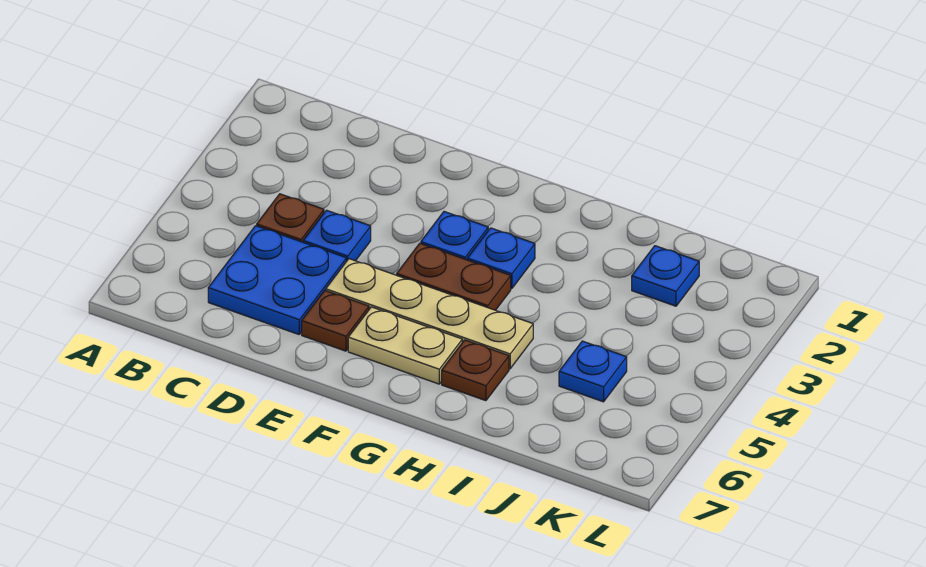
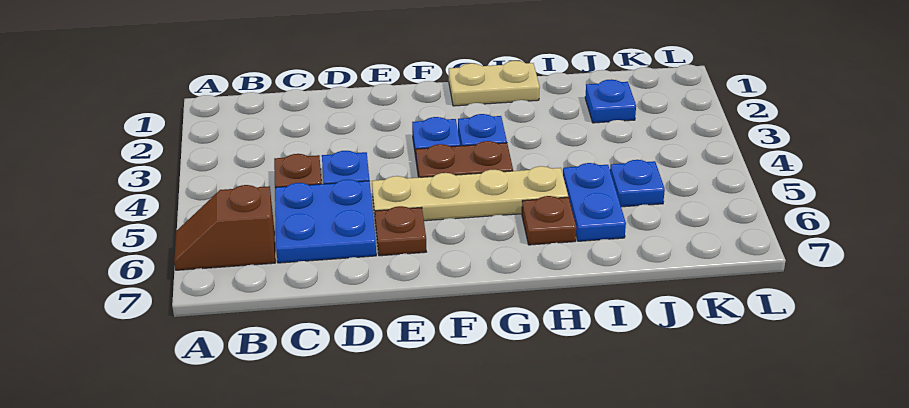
none -> brown 1x2 slope [174,185,275,270]
tan 1x2 plate [348,307,462,384] -> tan 1x2 plate moved to [449,61,540,106]
none -> blue 1x2 plate [563,163,626,241]

